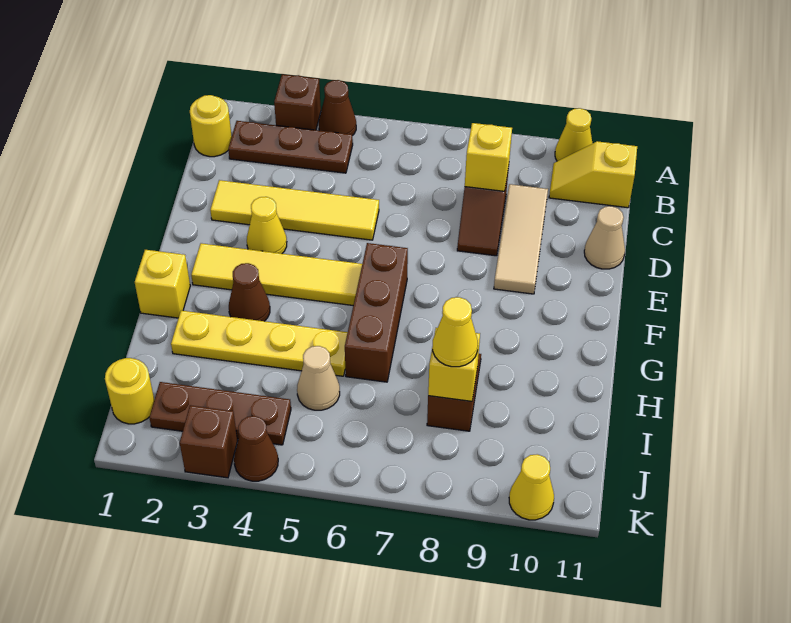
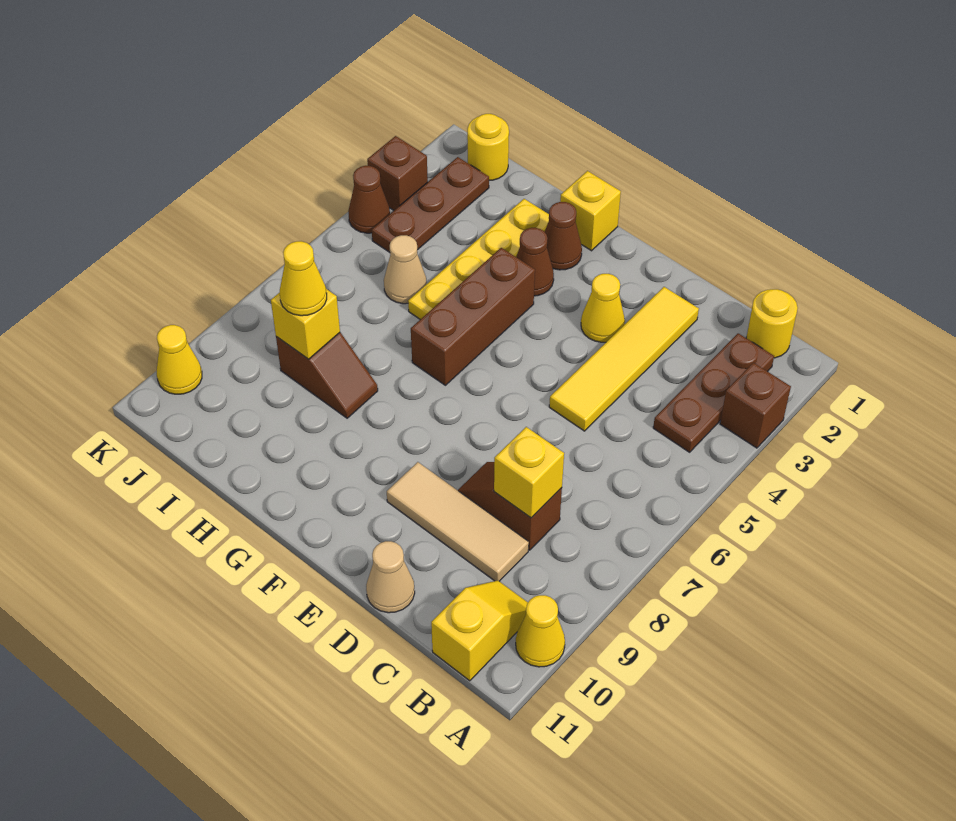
brown 1x1 cone [319,80,356,136] -> brown 1x1 cone moved to [545,202,582,270]
yellow 1x4 tile [191,243,362,305] -> none
brown 1x3 brick [345,243,408,382] -> brown 1x3 brick turned to [411,248,535,385]

